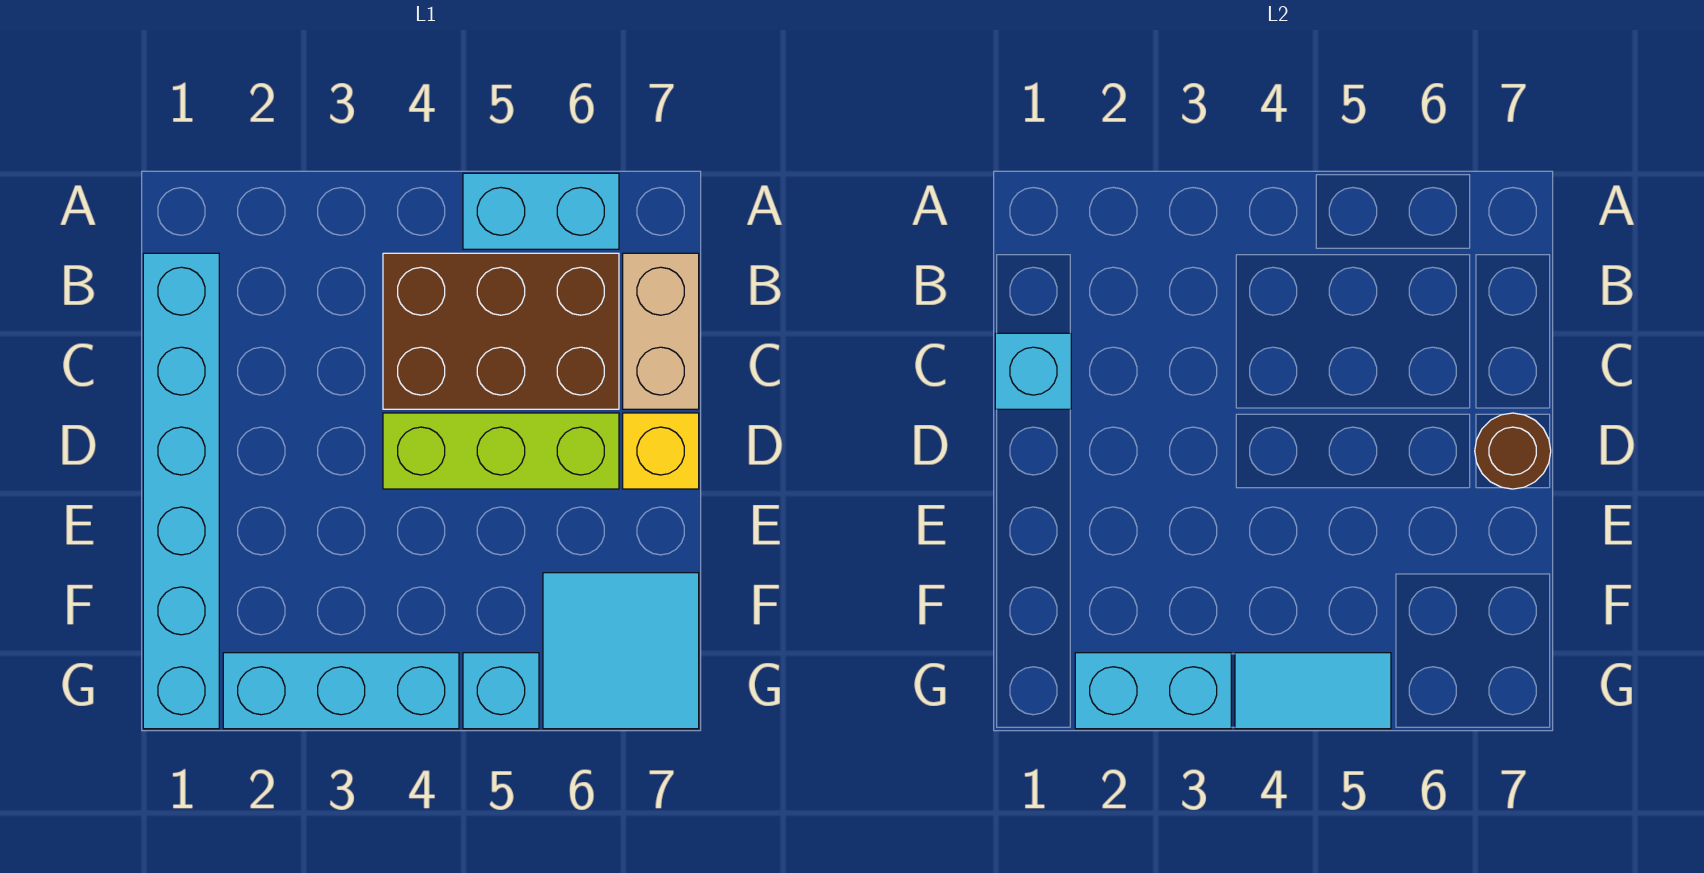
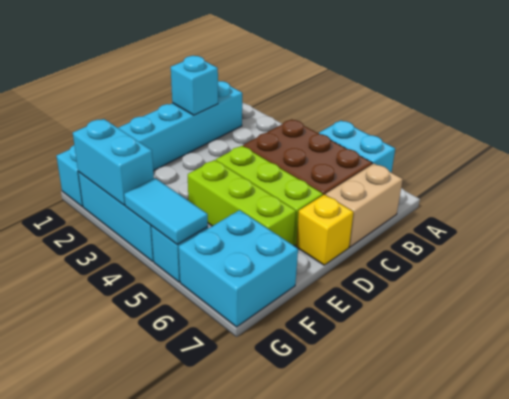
brown 1x1 round brick [1475,413,1551,489] -> none
none -> lime 1x3 brick [188,160,296,245]
cyan 2x2 tile [543,573,699,729] -> cyan 2x2 brick [179,210,298,327]

